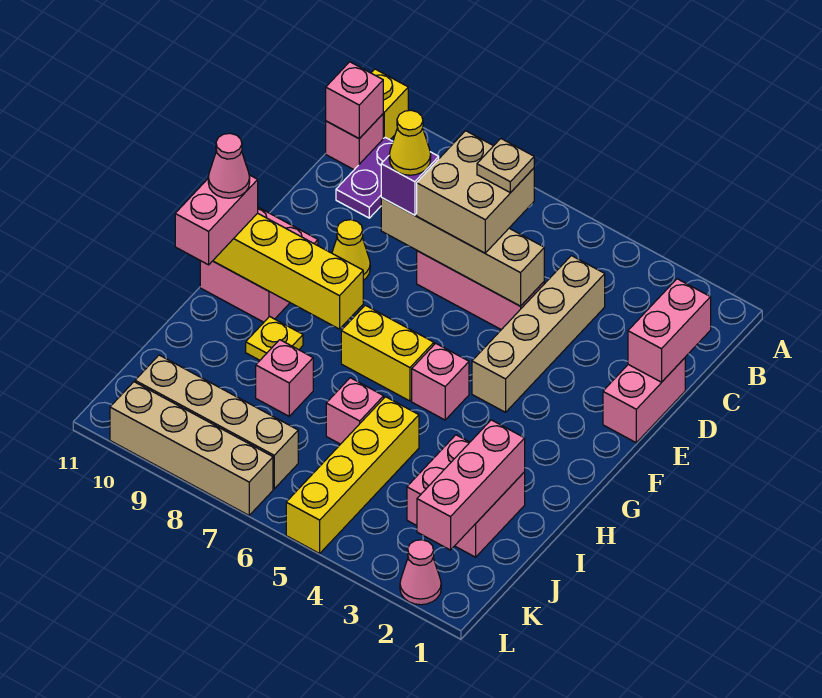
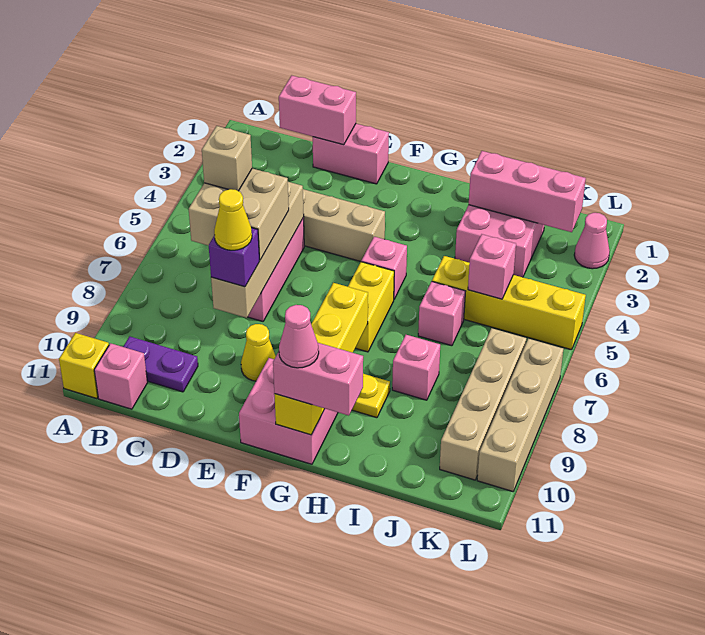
pink 1x1 brick [326,62,383,139] -> pink 1x1 brick moved to [468,234,516,299]
tan 1x1 plate [477,139,534,193] -> tan 1x1 brick [202,126,252,191]

